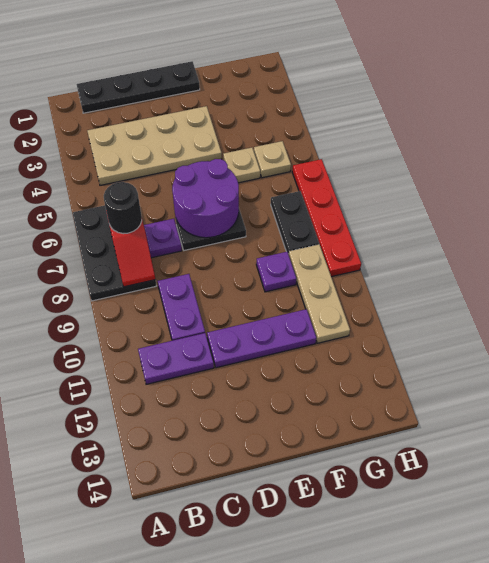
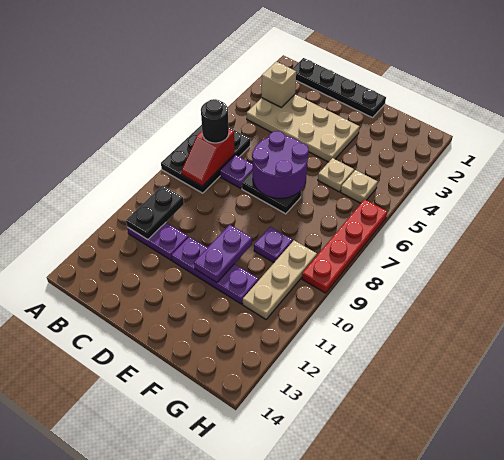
none -> tan 1x1 brick [262,62,296,107]
purple 1x2 plate [158,274,205,341] -> purple 1x2 plate moved to [194,225,252,282]
black 1x2 plate [271,191,319,254] -> black 1x2 plate moved to [126,185,184,240]

